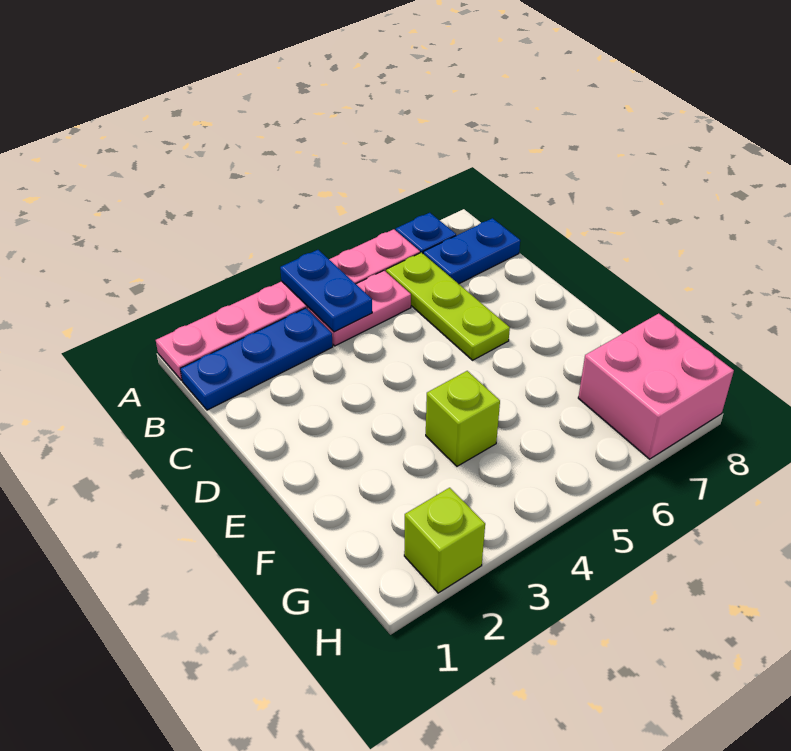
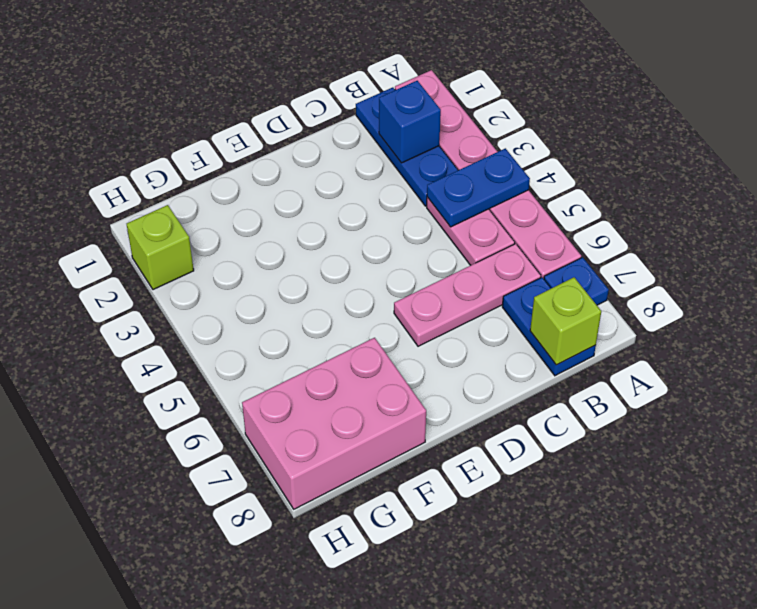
none -> blue 1x1 brick [379,81,441,163]
lime 1x3 plate [386,252,510,360] -> pink 1x3 plate [394,244,541,346]
lime 1x1 brick [426,371,500,466] -> lime 1x1 brick moved to [530,277,601,365]
pink 2x2 brick [578,314,734,459] -> pink 2x3 brick [242,338,426,509]

